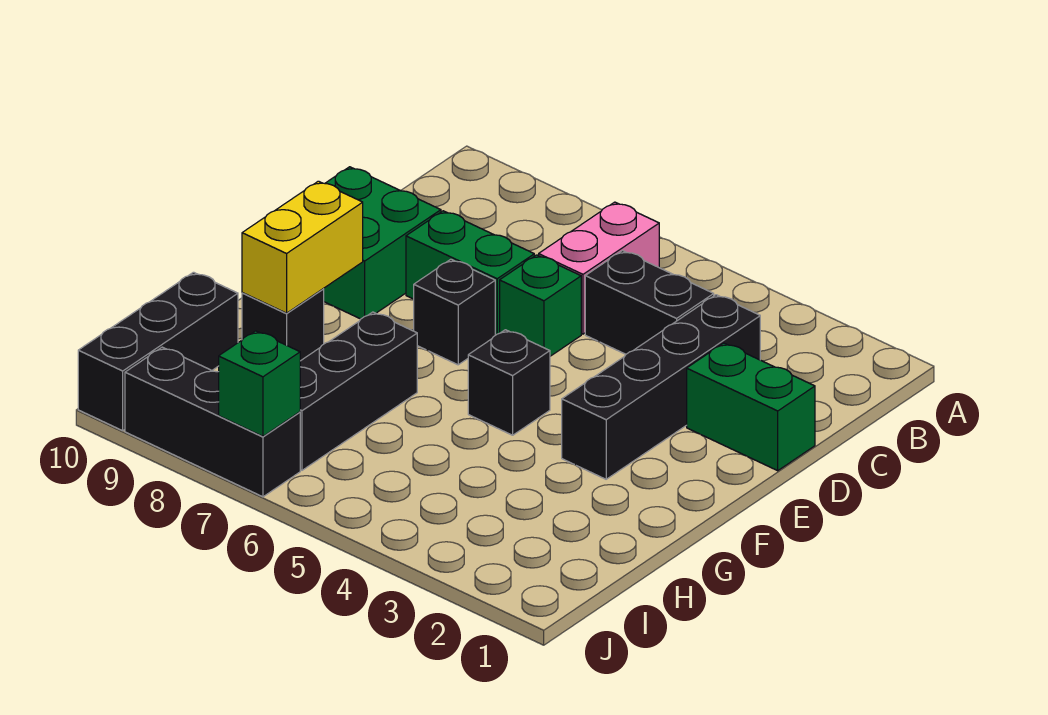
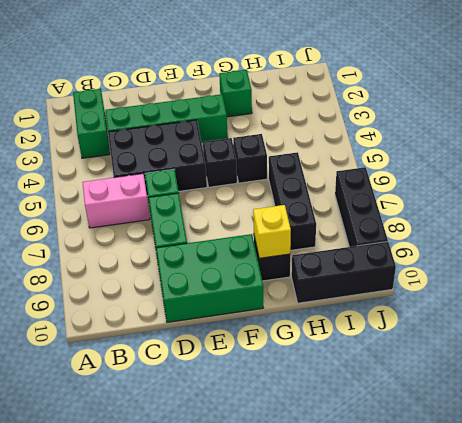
black 1x4 brick [562,295,760,479] -> green 1x4 brick [105,94,228,142]
black 1x2 brick [585,251,714,354] -> black 2x3 brick [108,120,207,196]
green 1x2 brick [687,343,815,471] -> green 1x2 brick moved to [73,89,110,158]
green 2x2 brick [324,167,441,319] -> green 2x3 brick [156,234,264,322]
black 1x1 brick [414,259,495,365] -> black 1x1 brick moved to [233,134,267,183]
yellow 1x2 brick [242,181,363,313] -> yellow 1x1 brick [253,205,291,258]
black 1x3 brick [300,312,417,470] -> black 1x3 brick turned to [269,152,316,250]
green 1x1 brick [219,331,300,436] -> green 1x1 brick moved to [219,70,252,117]

